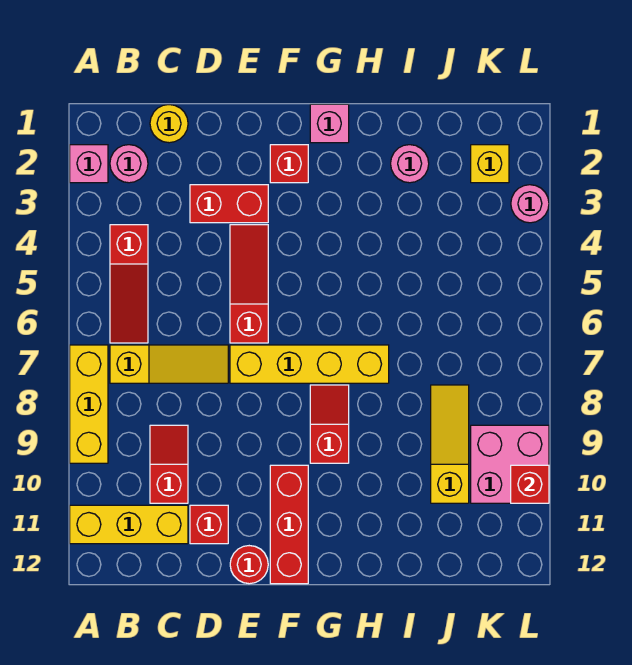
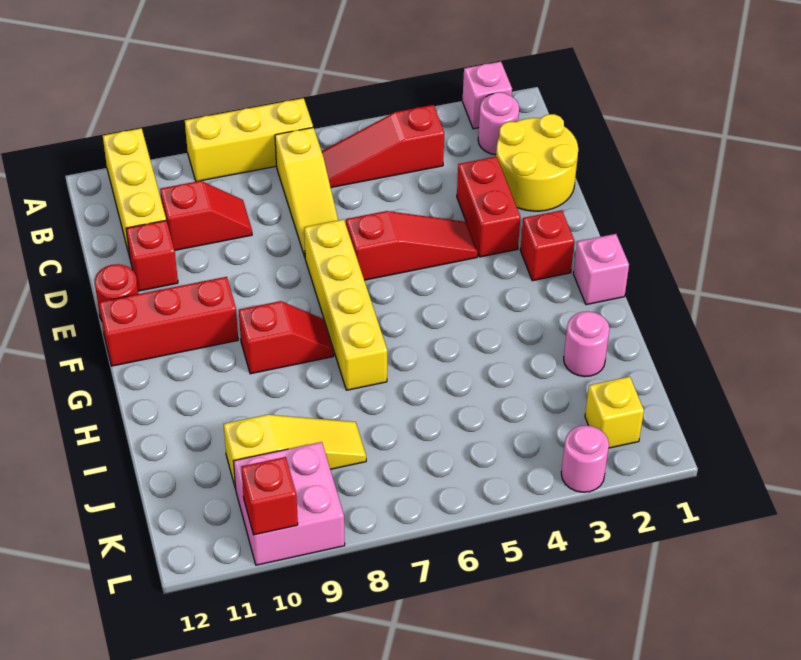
yellow 1x1 round brick [150,105,188,143] -> yellow 2x2 round brick [496,114,578,211]

